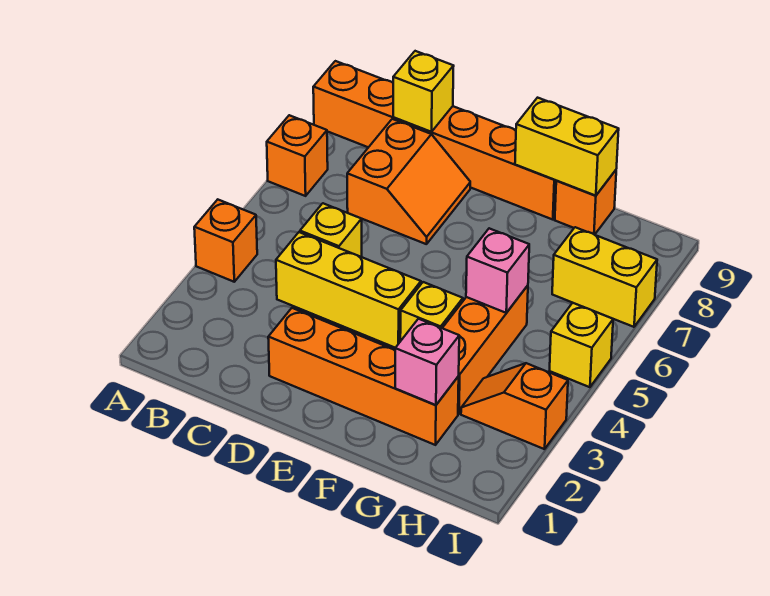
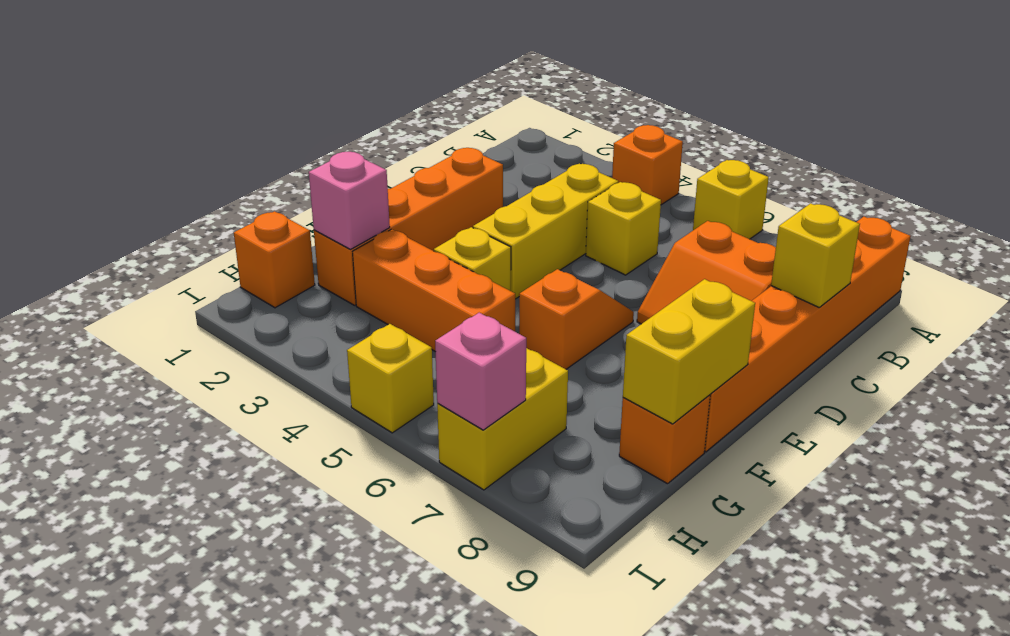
none -> yellow 1x1 brick [693,160,769,239]
orange 1x1 brick [267,115,328,196] -> orange 1x1 brick moved to [234,211,315,308]
pink 1x1 brick [466,228,529,313] -> pink 1x1 brick moved to [435,313,526,430]
orange 1x2 slope [461,363,568,449] -> orange 1x2 slope moved to [519,269,634,369]

